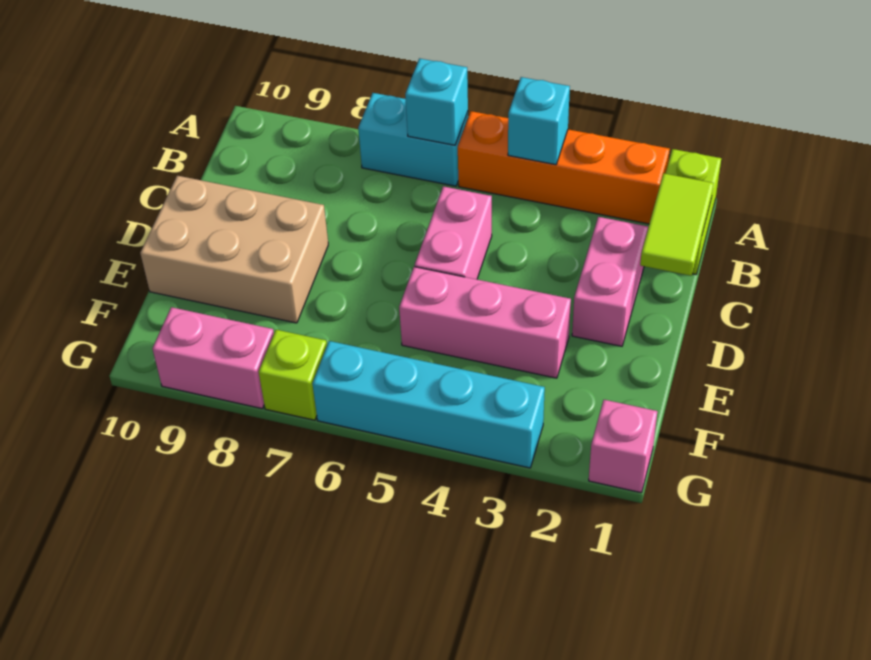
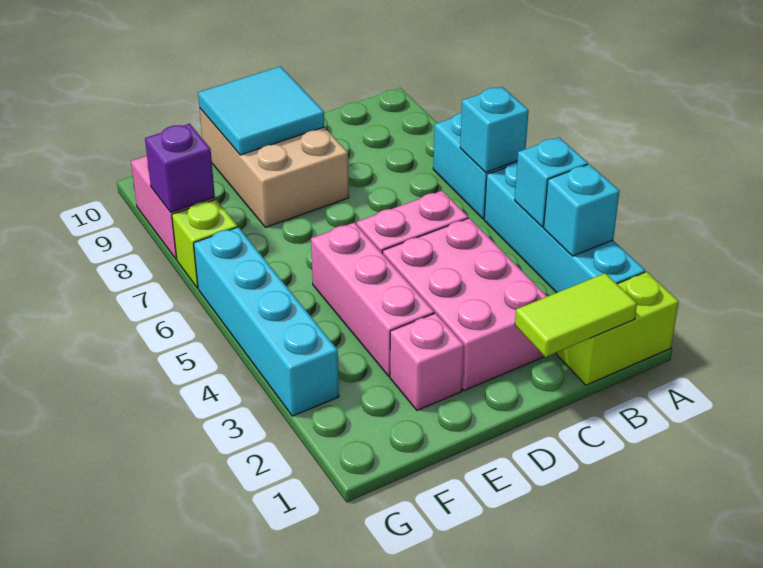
orange 1x4 brick [458,111,670,224] -> cyan 1x4 brick [484,162,645,293]
none -> cyan 1x1 brick [544,164,619,256]
pink 1x2 brick [572,217,648,346] -> pink 2x3 brick [383,218,547,391]
none -> cyan 2x2 tile [198,66,325,155]
pink 1x1 brick [589,400,657,493] -> pink 1x1 brick moved to [390,313,464,410]
none -> purple 1x1 brick [145,124,215,212]

